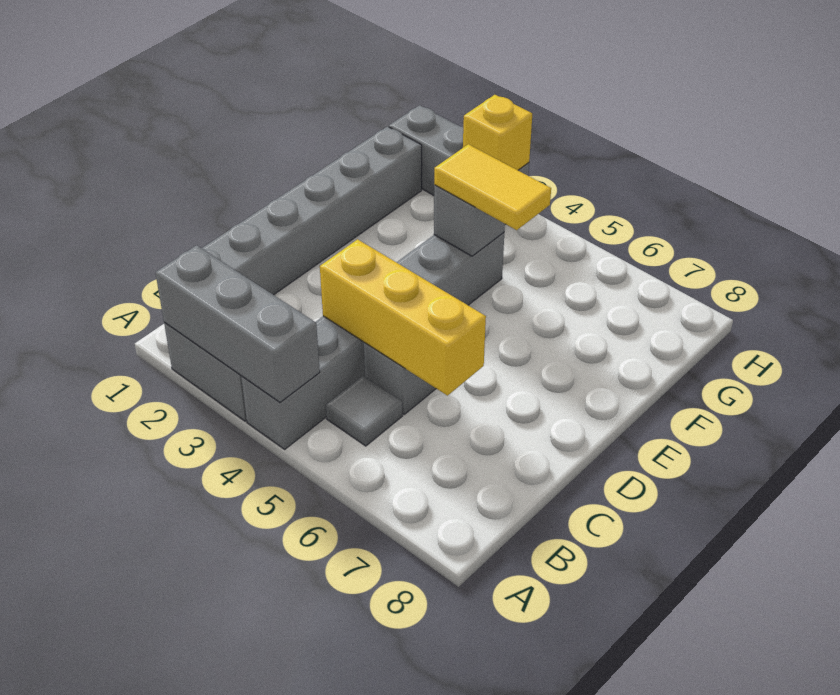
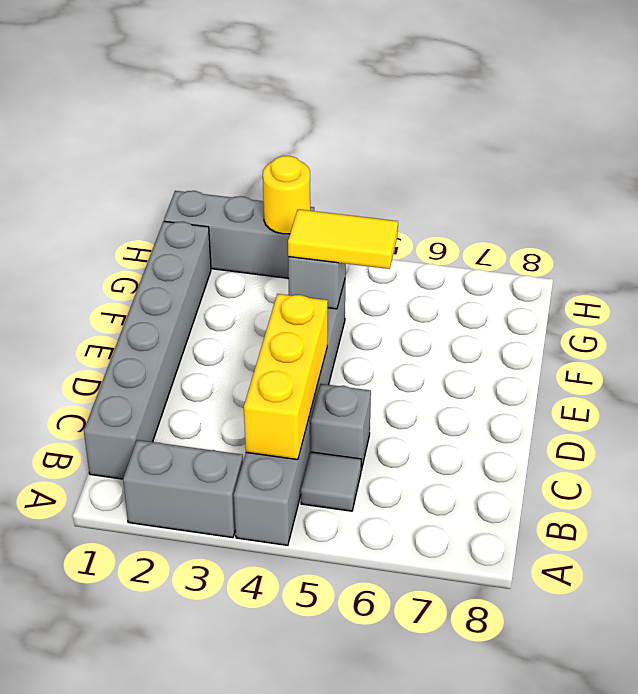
grey 1x3 brick [155,245,320,402] -> none
yellow 1x3 brick [320,239,486,396] -> yellow 1x3 brick turned to [244,294,328,460]
yellow 1x1 brick [463,95,532,170] -> yellow 1x1 round brick [263,156,310,234]

